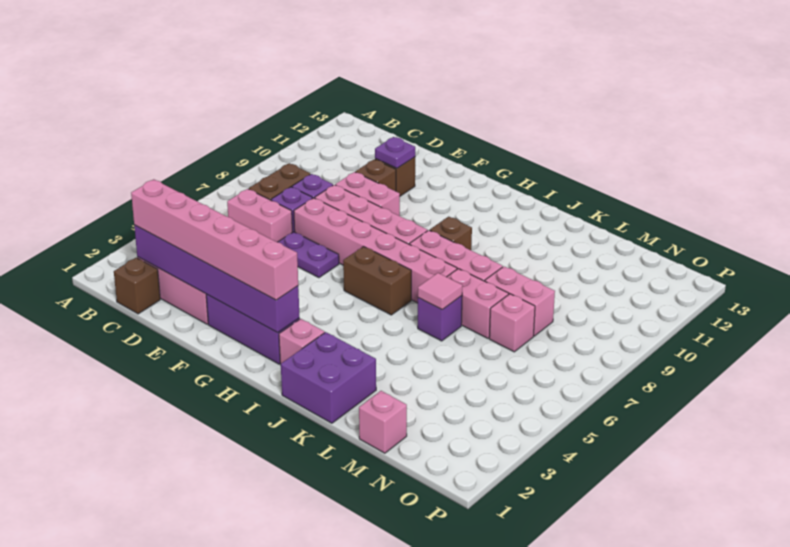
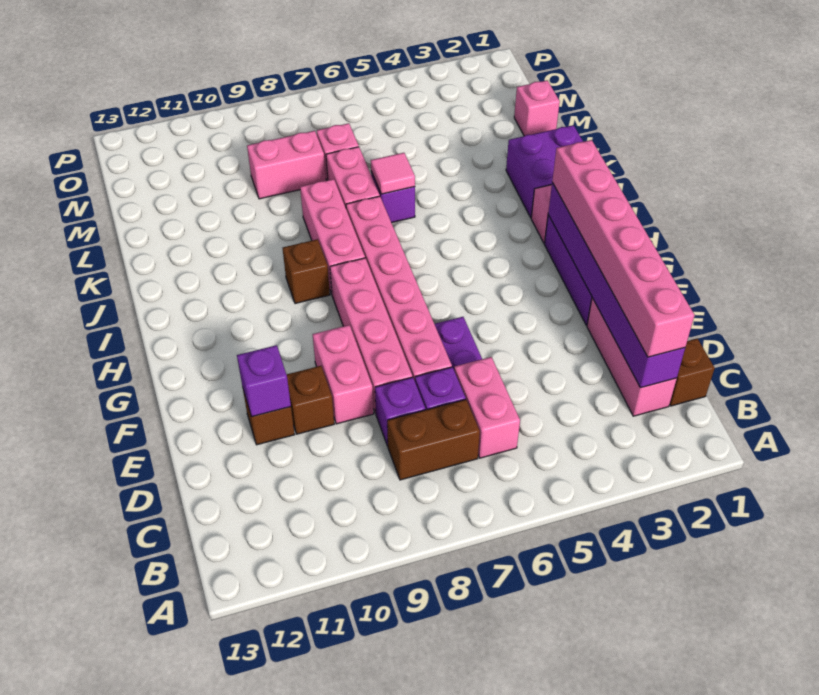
purple 1x1 plate [375,137,415,168] -> purple 1x1 brick [237,345,291,417]
brown 1x2 brick [343,247,411,315] -> none
pink 1x2 brick [485,267,555,336] -> pink 1x2 brick turned to [247,131,326,199]

